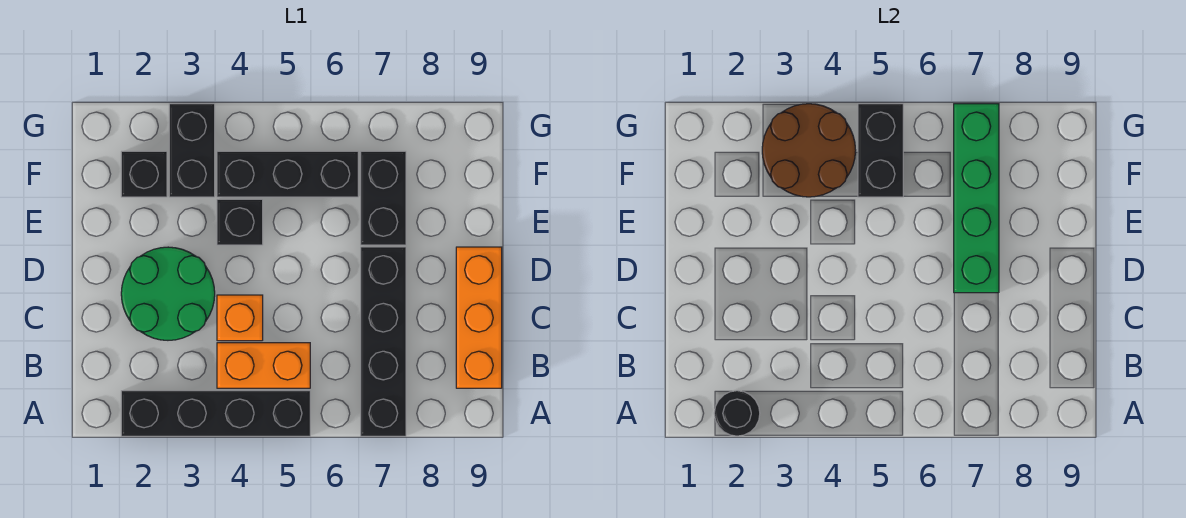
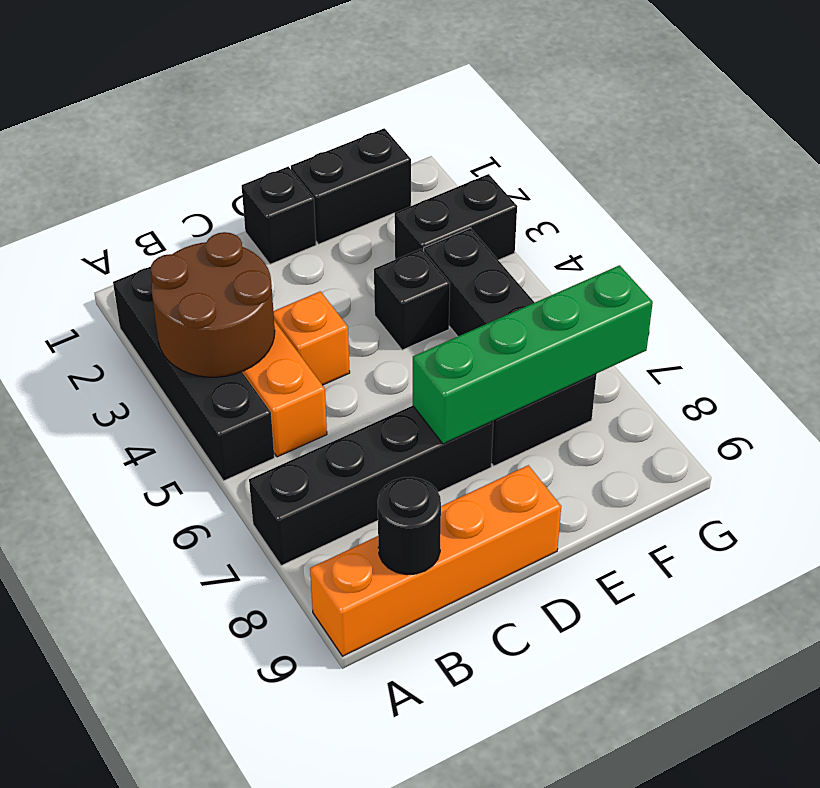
black 1x1 round brick [714,391,760,436] -> black 1x1 round brick moved to [378,477,441,575]
orange 1x3 brick [456,247,502,388] -> orange 1x4 brick [310,465,561,656]
green 2x2 round brick [121,247,215,340] -> none
black 1x1 brick [121,151,167,197] -> black 1x1 brick moved to [242,167,316,264]
brown 2x2 round brick [762,104,856,197] -> brown 2x2 round brick moved to [151,232,275,377]
black 1x2 brick [858,104,903,197] -> black 1x2 brick moved to [291,128,411,244]

